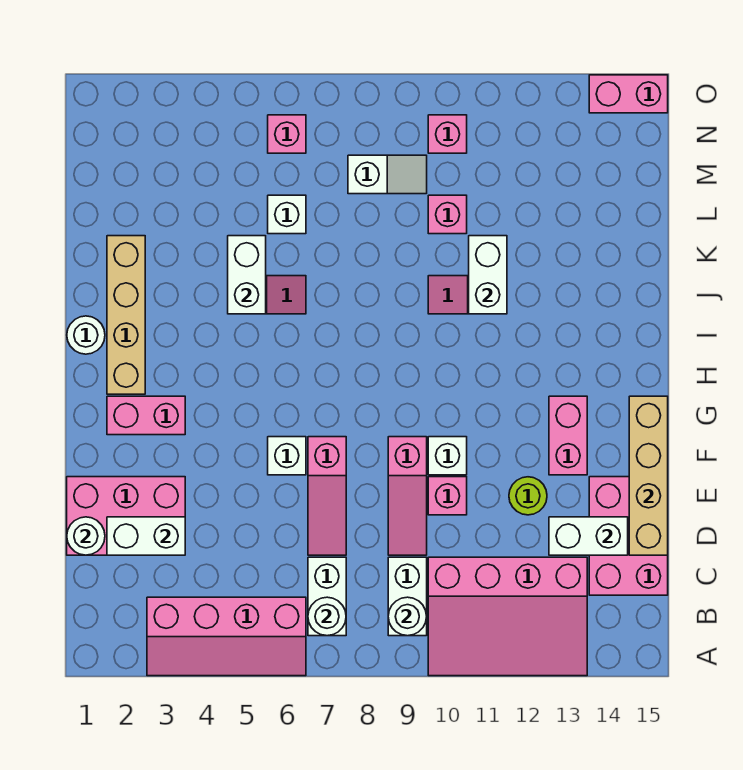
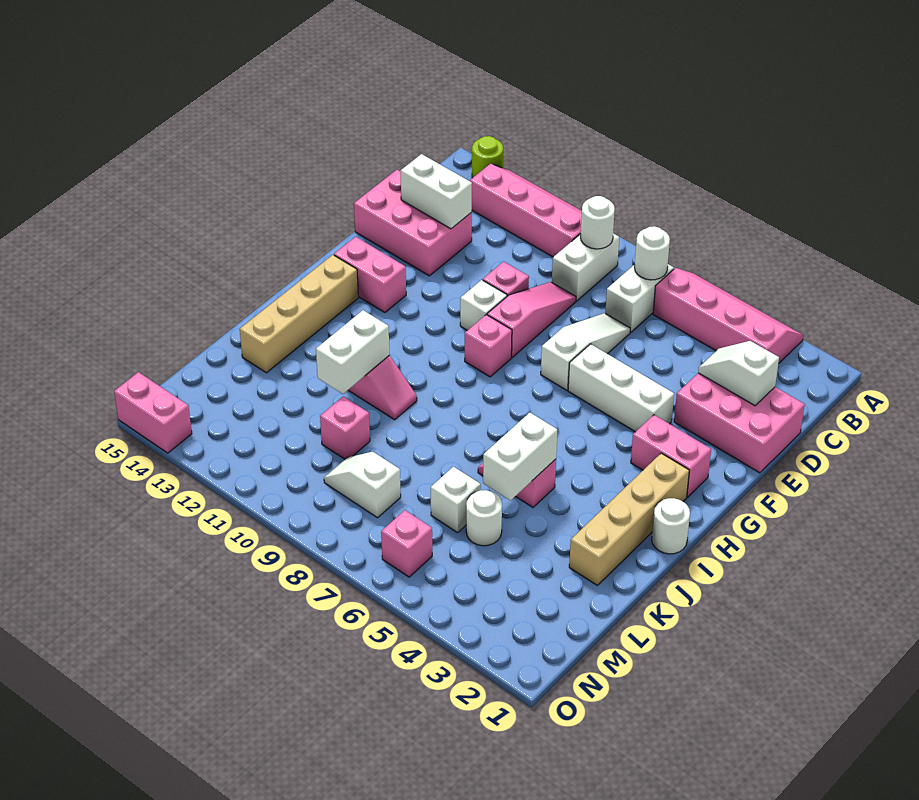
pink 3x4 slope [428,557,587,676] -> pink 2x4 slope [470,164,582,257]
pink 2x3 brick [589,477,668,595] -> pink 2x3 brick turned to [354,170,472,276]
white 1x1 round brick [67,517,105,555] -> white 1x1 round brick moved to [466,490,502,546]
white 1x2 brick [107,517,185,555] -> white 1x2 slope [698,341,779,406]
pink 1x3 slope [308,437,346,555] -> white 1x3 slope [541,313,630,390]
tan 1x4 brick [629,396,668,555] -> tan 1x4 brick moved to [240,255,358,373]
lime 1x1 round brick [509,477,547,515] -> lime 1x1 round brick moved to [472,136,503,178]
white 1x1 brick [268,437,306,475] -> white 1x3 brick [568,344,674,432]
pink 1x2 brick [549,396,587,475] -> pink 1x2 brick turned to [334,237,406,313]
pink 1x1 brick [428,115,467,153] -> pink 1x1 brick moved to [465,315,512,377]

